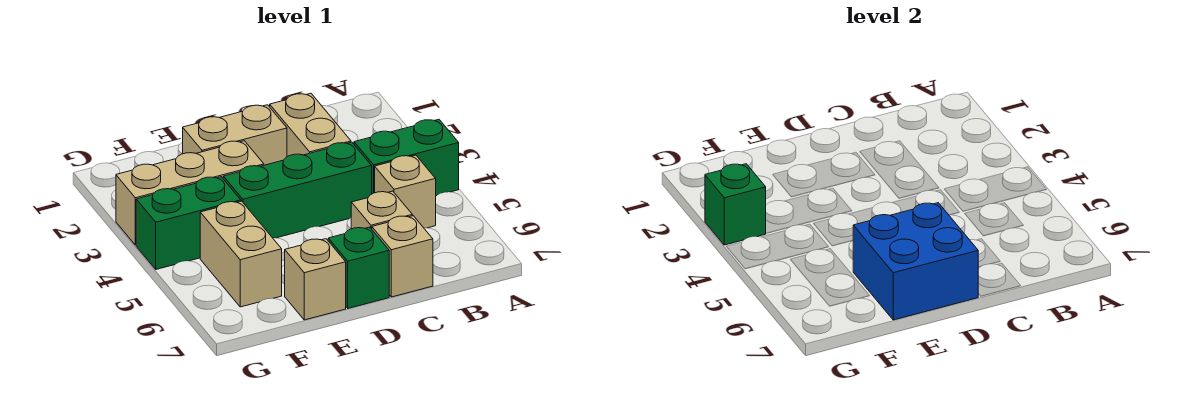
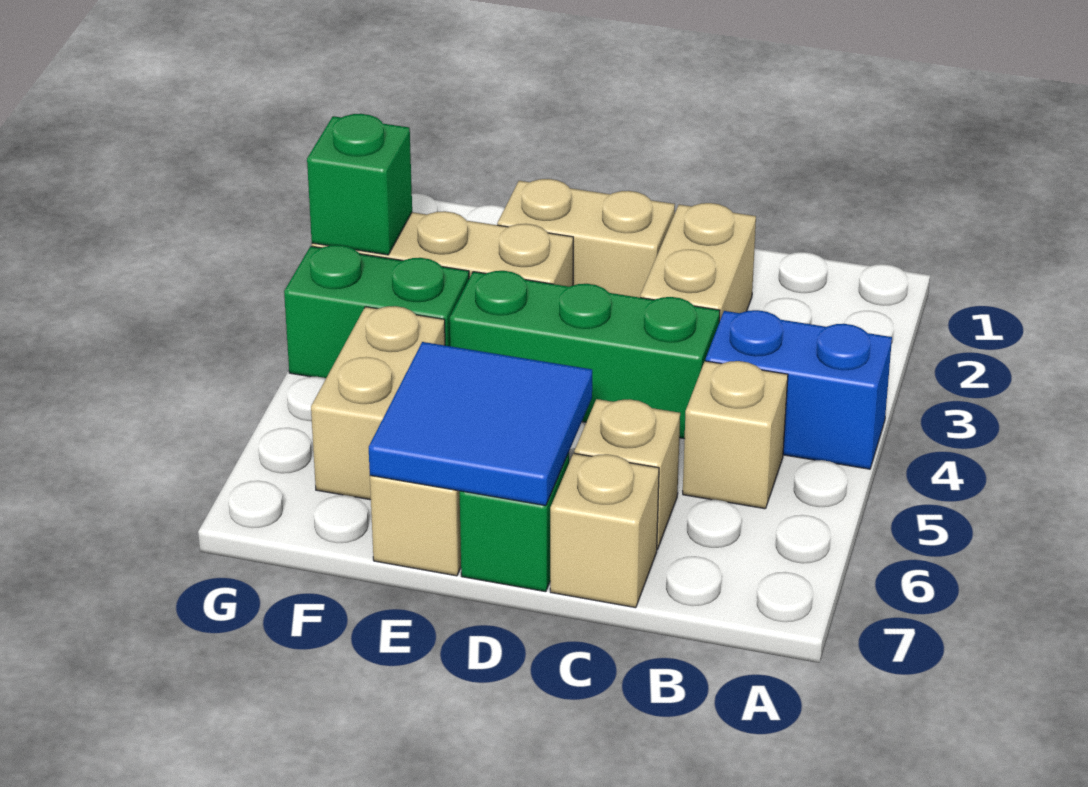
green 1x2 brick [354,119,459,196] -> blue 1x2 brick [706,310,892,469]
blue 2x2 brick [853,203,978,320] -> blue 2x2 tile [369,342,592,506]

